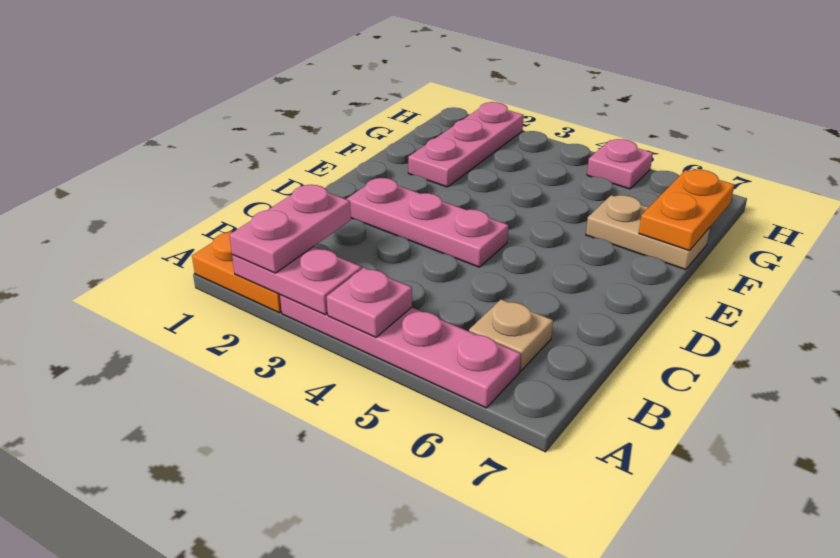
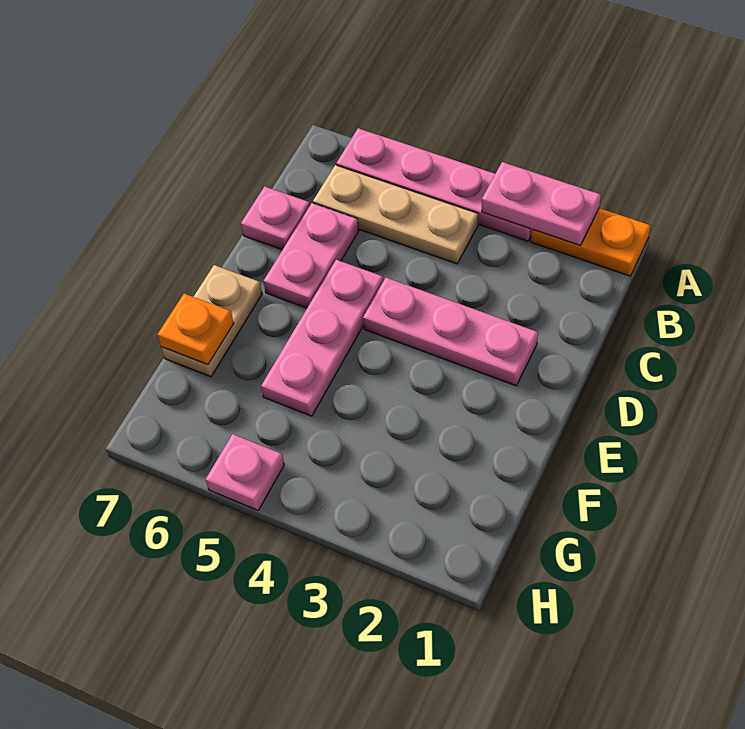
pink 1x2 plate [230,185,351,273] -> pink 1x2 plate moved to [264,203,359,308]
pink 1x1 plate [327,268,412,337] -> pink 1x1 plate moved to [241,187,310,250]
tan 1x1 plate [469,299,553,371] -> tan 1x3 plate [313,165,478,264]
pink 1x3 plate [408,102,524,187] -> pink 1x3 plate moved to [261,260,384,416]
tan 1x2 plate [586,195,710,270] -> tan 1x2 plate turned to [161,265,262,377]
orange 1x2 plate [639,170,734,251] -> orange 1x1 plate [157,294,234,365]

